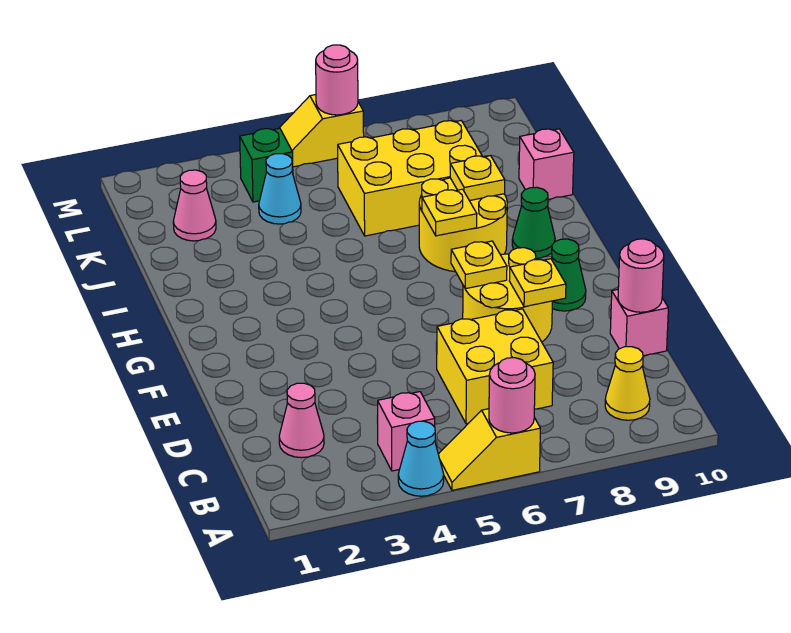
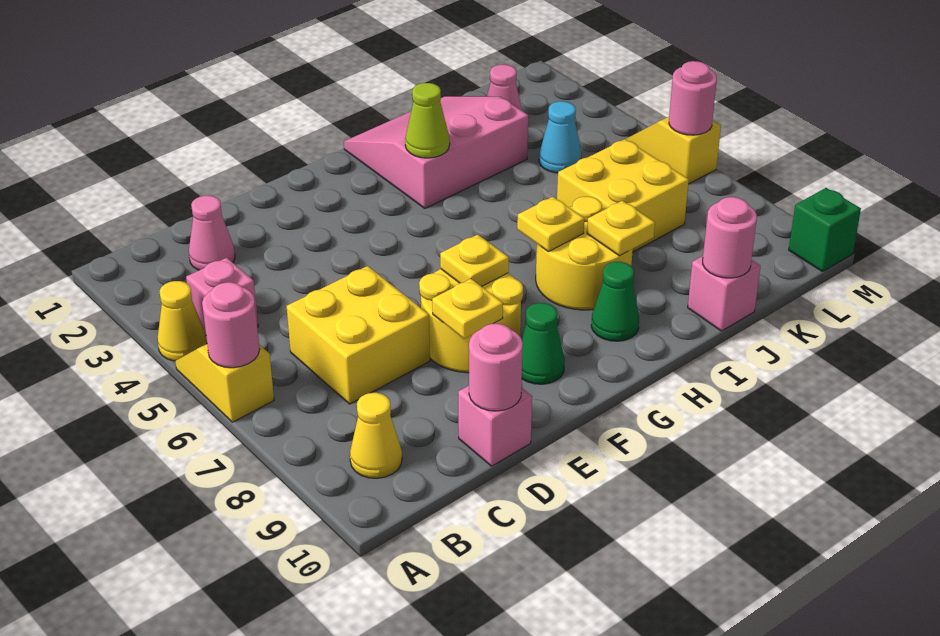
cyan 1x1 cone [398,421,444,496] -> yellow 1x1 cone [157,281,207,361]
none -> pink 3x3 slope [344,96,528,208]
none -> lime 1x1 cone [405,83,450,158]
yellow 2x3 brick [338,121,483,236] -> yellow 2x2 brick [557,139,689,252]
none -> pink 1x1 round brick [703,197,757,278]
green 1x1 brick [240,128,293,202] -> green 1x1 brick moved to [789,188,861,272]

